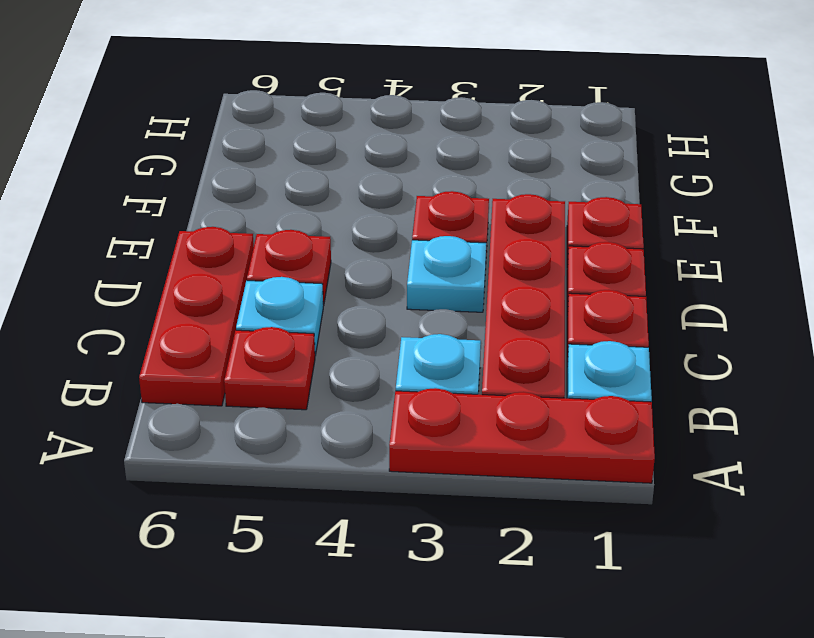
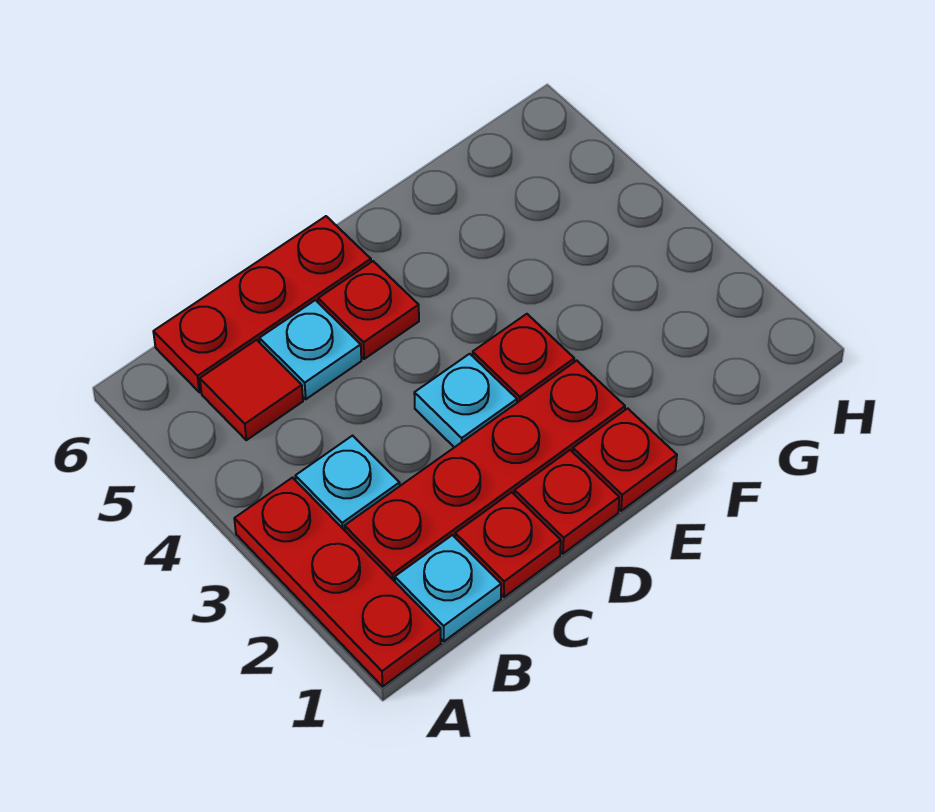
red 1x1 plate [224,327,315,410] -> red 1x1 tile [200,340,303,440]

